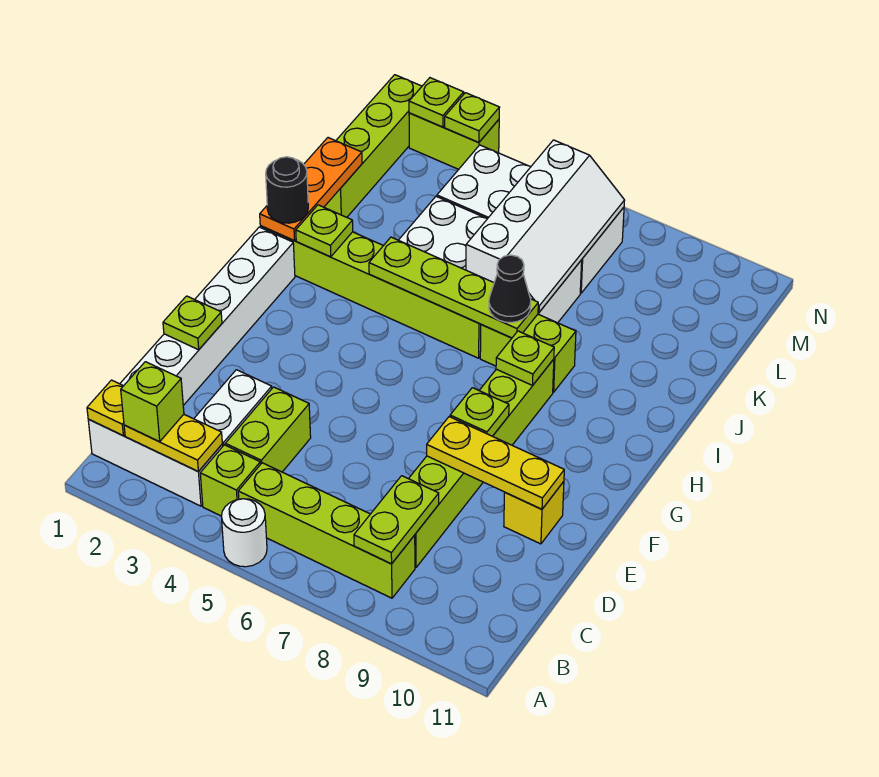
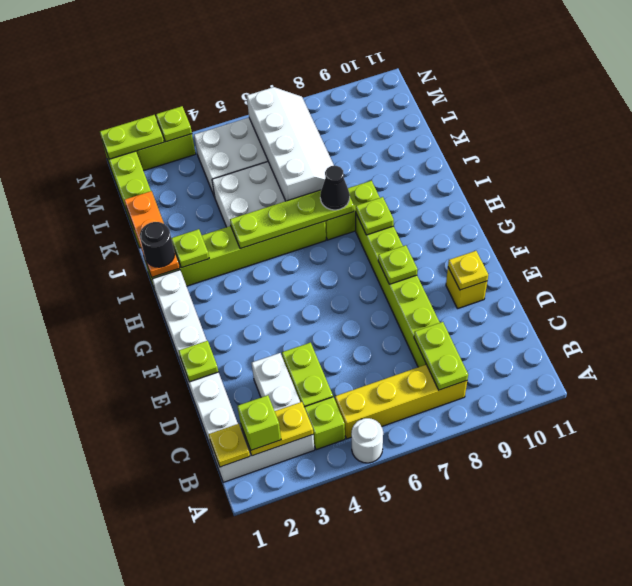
lime 1x4 brick [238,463,415,598] -> yellow 1x4 brick [335,365,467,439]
yellow 1x3 plate [427,417,564,509] -> yellow 1x1 plate [448,251,488,290]
lime 1x1 plate [409,78,464,127] -> lime 1x2 plate [100,115,164,159]

